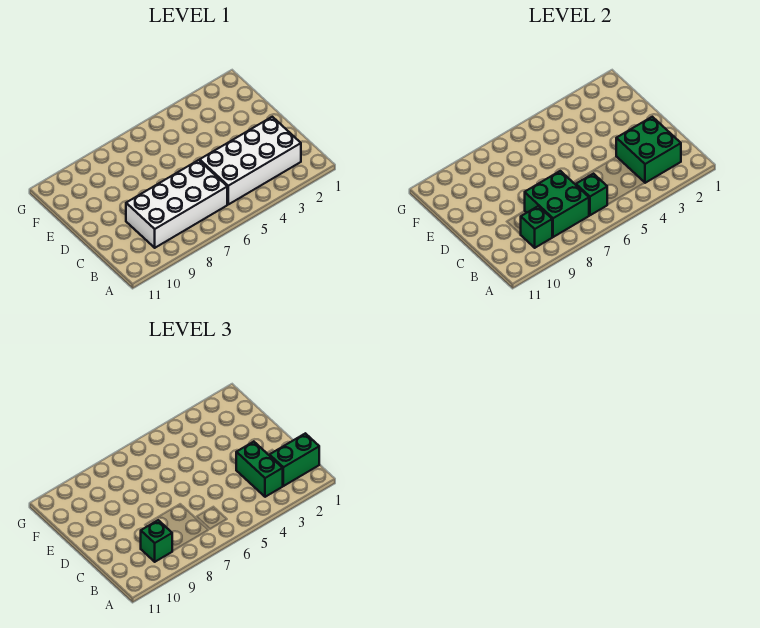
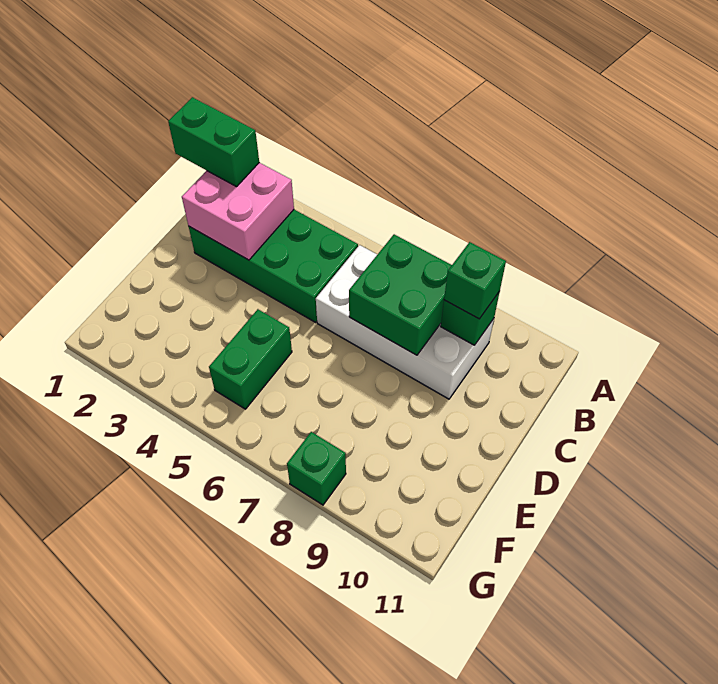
white 2x4 brick [200,117,301,204] -> green 2x4 brick [189,210,358,322]
green 2x2 brick [616,117,681,183] -> pink 2x2 brick [182,163,294,260]
green 1x2 brick [236,442,283,497] -> green 1x2 brick moved to [209,309,292,409]
green 1x1 brick [576,174,607,215] -> green 1x1 brick moved to [287,432,346,505]

